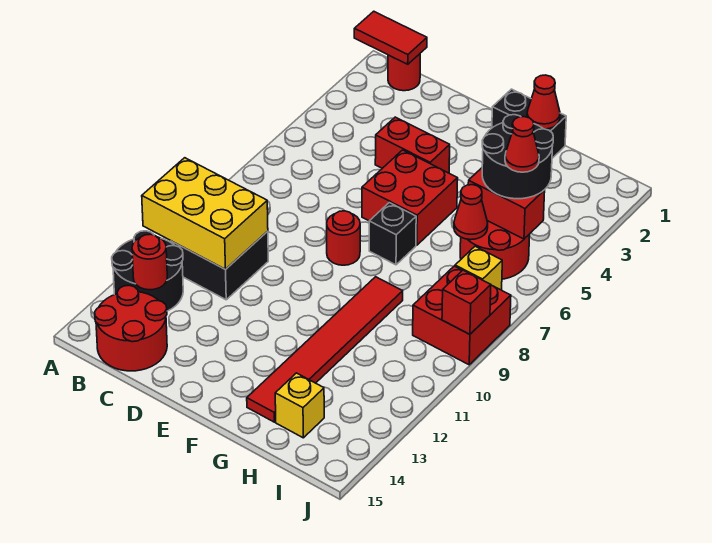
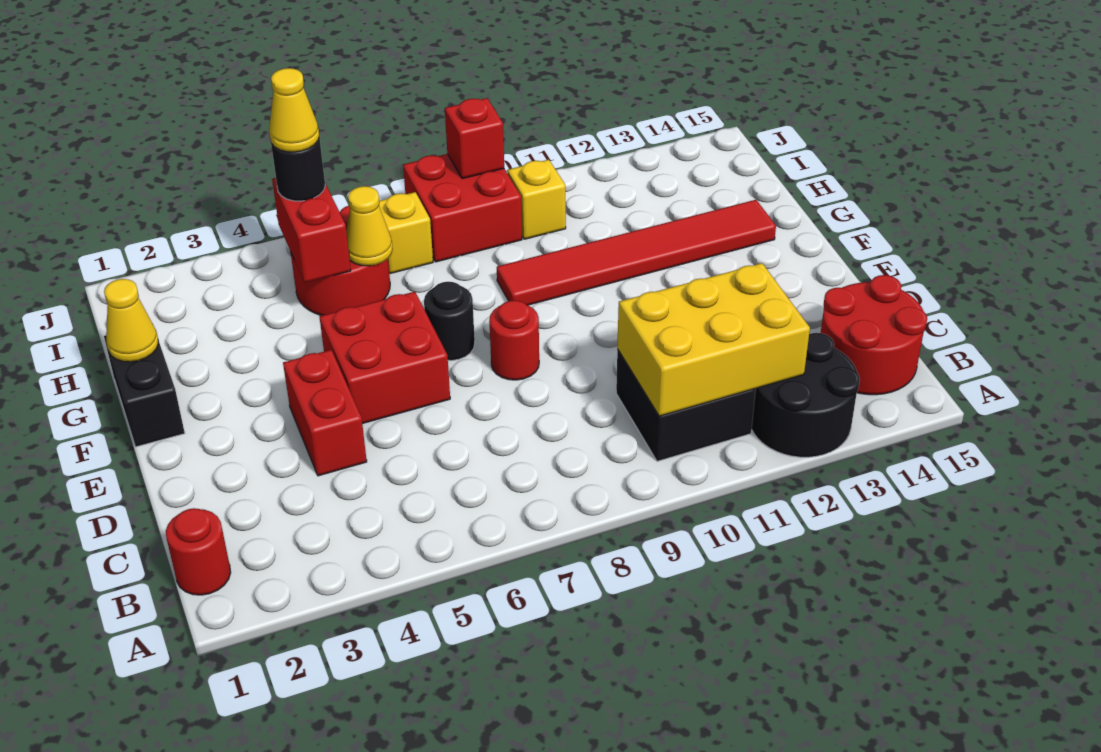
red 1x2 tile [354,11,427,64] -> none
yellow 2x3 brick [142,158,268,269] -> yellow 2x3 brick turned to [617,263,810,416]
red 1x1 round brick [132,234,167,290] -> none
black 1x1 brick [369,203,416,265] -> black 1x1 round brick [424,282,475,361]
red 1x1 cone [527,75,560,129] -> yellow 1x1 cone [104,279,158,362]
black 2x2 round brick [482,115,553,199] -> black 1x1 round brick [271,137,325,201]
red 1x1 cone [454,185,488,240] -> yellow 1x1 cone [346,186,393,266]
yellow 1x1 brick [275,373,324,438] -> yellow 1x1 brick moved to [507,160,566,239]
red 1x1 cone [505,117,539,172] -> yellow 1x1 cone [269,68,319,152]

